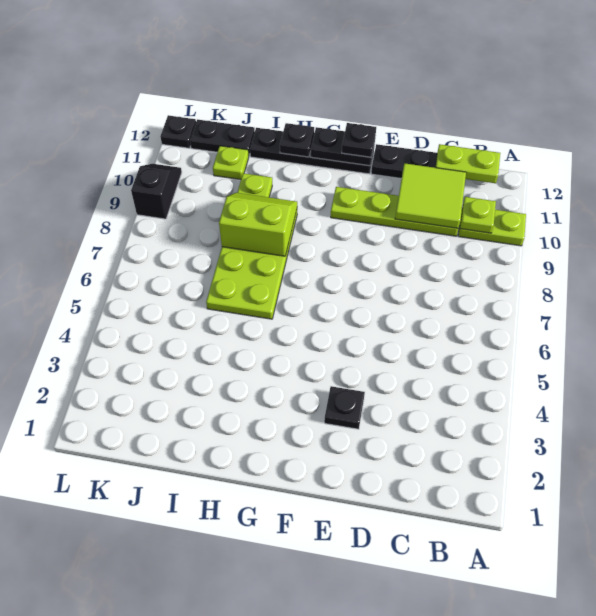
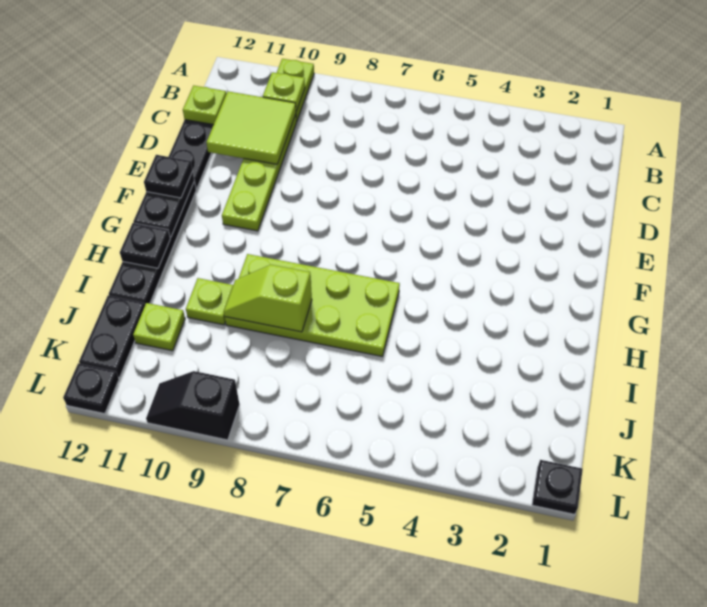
lime 1x2 plate [436,144,500,183] -> lime 1x1 plate [183,85,226,125]
black 1x1 plate [324,386,365,429] -> black 1x1 plate moved to [532,460,583,514]
lime 2x2 slope [219,193,297,256] -> lime 1x2 slope [224,265,312,332]

